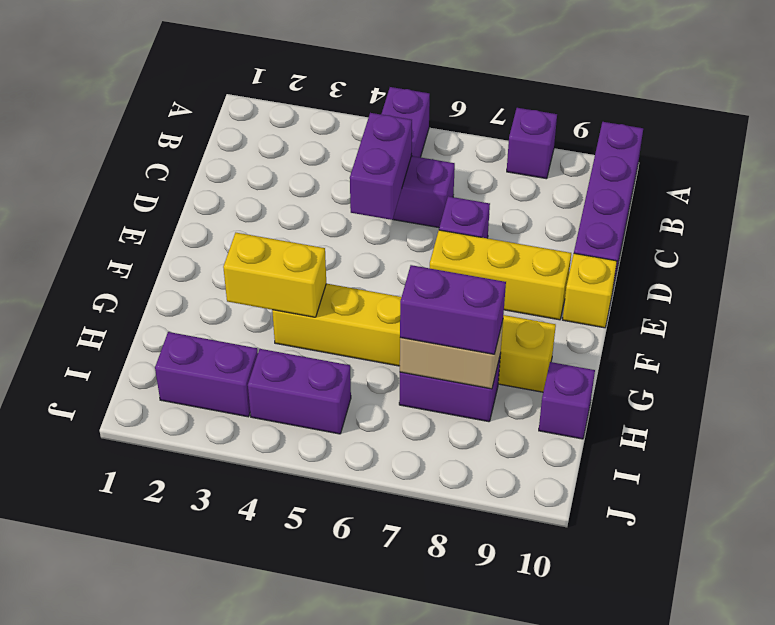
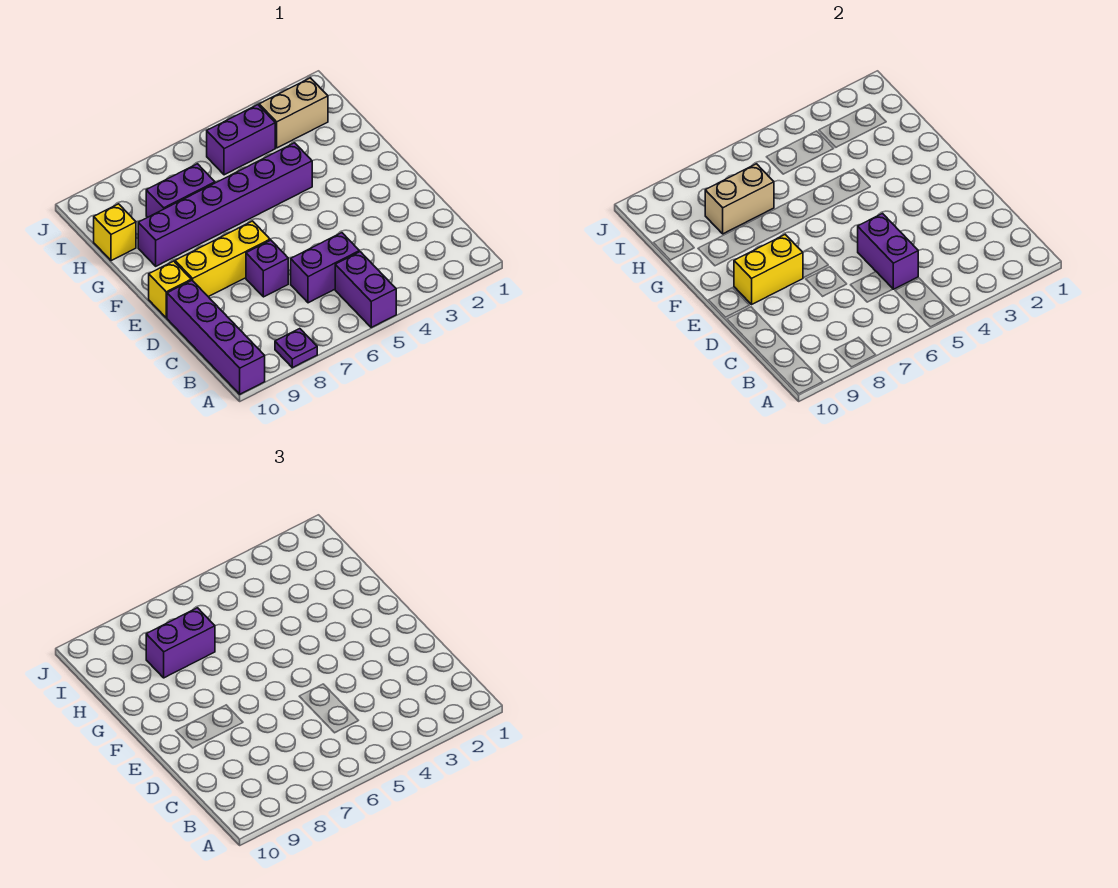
purple 1x1 brick [507,108,557,179] -> purple 1x1 plate [275,329,317,368]
yellow 1x2 brick [223,233,326,317] -> yellow 1x2 brick moved to [734,235,803,304]
yellow 1x6 brick [272,284,556,392] -> purple 1x6 brick [138,143,312,266]
purple 1x1 brick [539,362,595,439] -> yellow 1x1 brick [94,204,136,261]
purple 1x2 brick [155,332,258,417] -> tan 1x2 brick [259,78,328,148]

